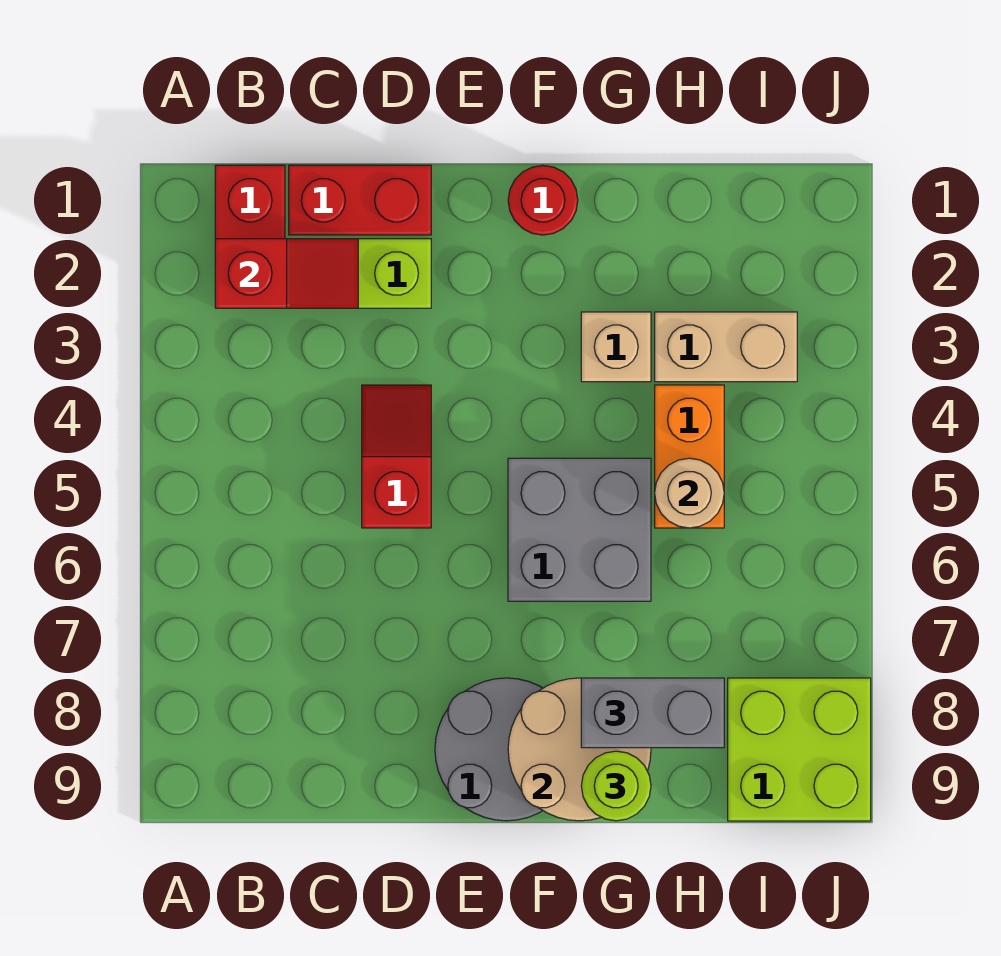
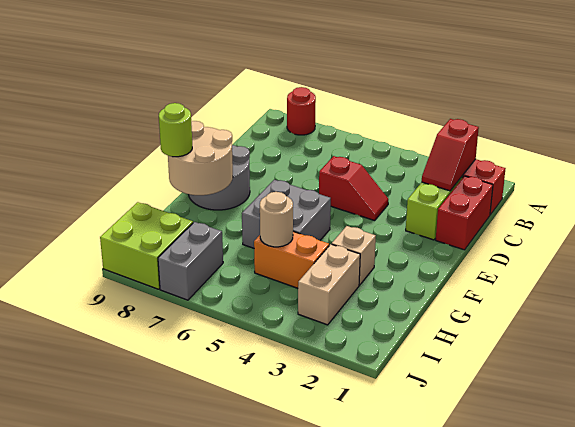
red 1x1 round brick [508,166,578,235] -> red 1x1 round brick moved to [287,87,316,135]
grey 1x2 brick [581,678,724,748] -> grey 1x2 brick moved to [158,222,223,300]

